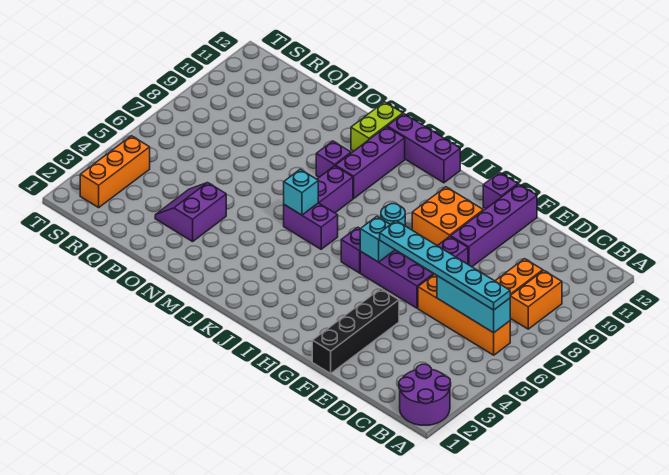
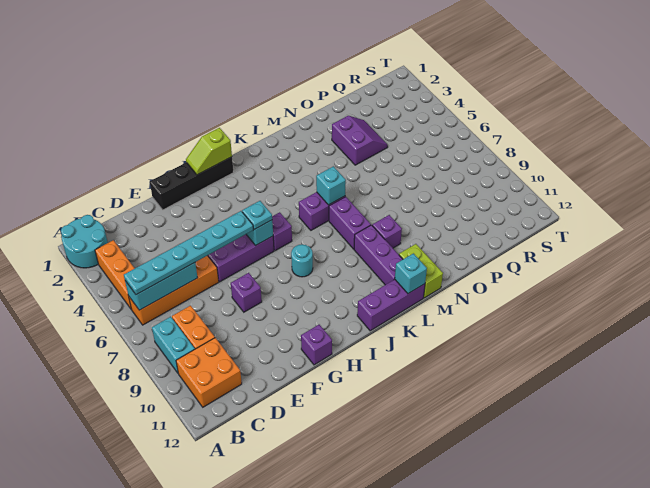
purple 2x2 round brick [399,364,451,425] -> cyan 2x2 round brick [61,215,108,268]
orange 1x2 brick [510,270,562,329] -> cyan 1x2 brick [152,317,195,373]
black 1x4 brick [312,289,399,373] -> black 1x4 brick turned to [150,157,233,210]
purple 1x4 brick [451,184,537,267] -> none
orange 2x2 brick [412,187,483,246] -> orange 2x2 brick moved to [176,338,242,407]
none -> lime 1x2 slope [186,128,232,175]
none -> cyan 1x1 plate [242,201,272,230]
none -> cyan 1x1 brick [395,253,427,294]
orange 1x3 brick [80,136,150,208] -> orange 1x3 brick moved to [95,240,135,310]

